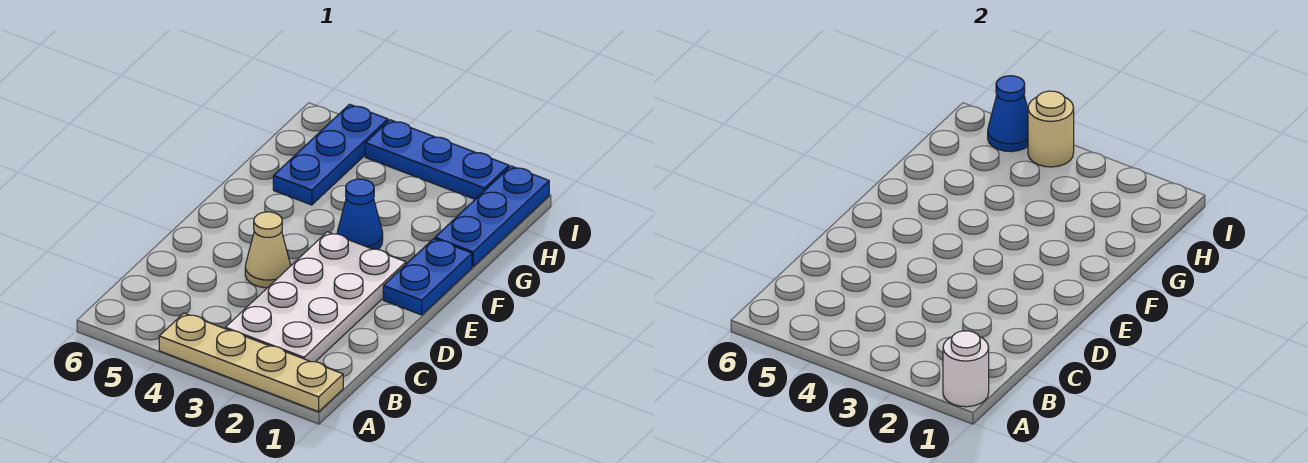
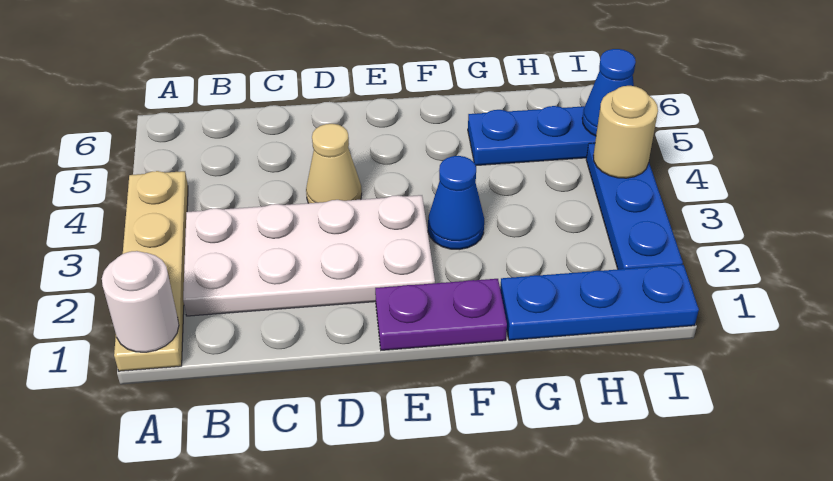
blue 1x2 plate [383,239,472,315] -> purple 1x2 plate [375,279,507,350]

